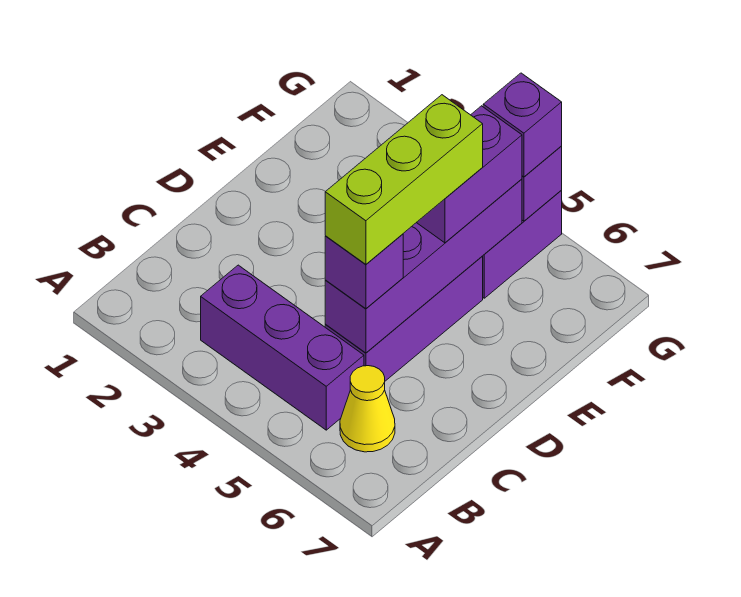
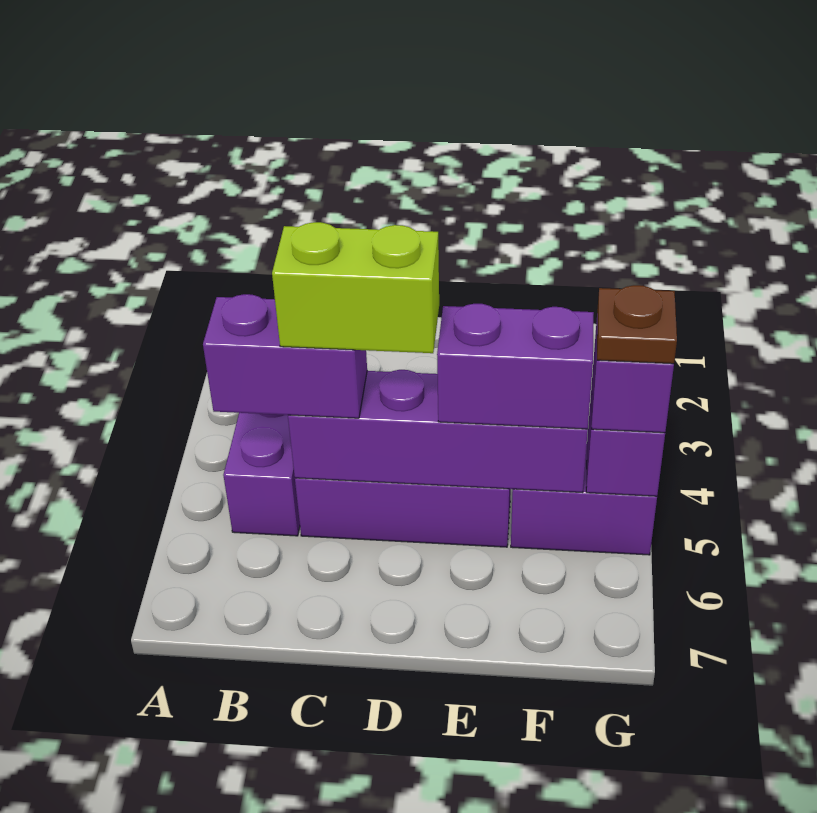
yellow 1x1 cone [340,366,395,452] -> none
purple 1x1 brick [325,234,403,309] -> purple 1x2 brick [203,294,367,418]
lime 1x3 brick [325,95,483,264] -> lime 1x2 brick [272,222,439,353]
none -> brown 1x1 plate [597,285,677,364]

